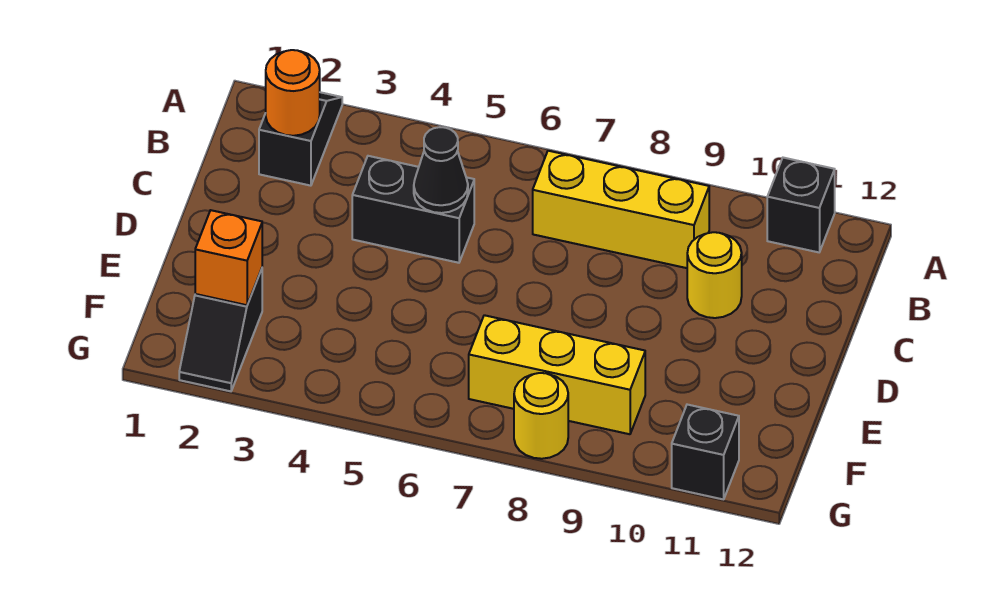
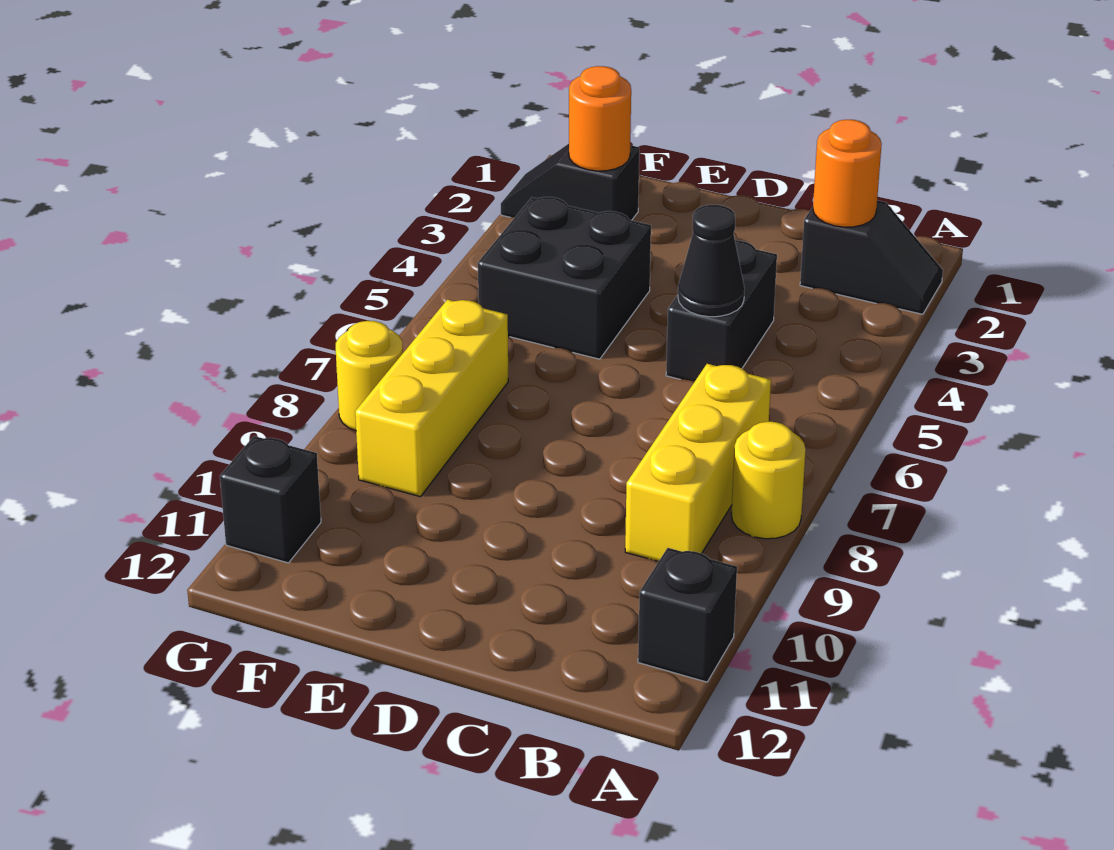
yellow 1x1 round brick [687,232,742,318] -> yellow 1x1 round brick moved to [731,422,806,539]
none -> black 2x2 brick [478,197,651,359]
orange 1x1 brick [195,210,262,305] -> orange 1x1 round brick [569,66,631,171]

